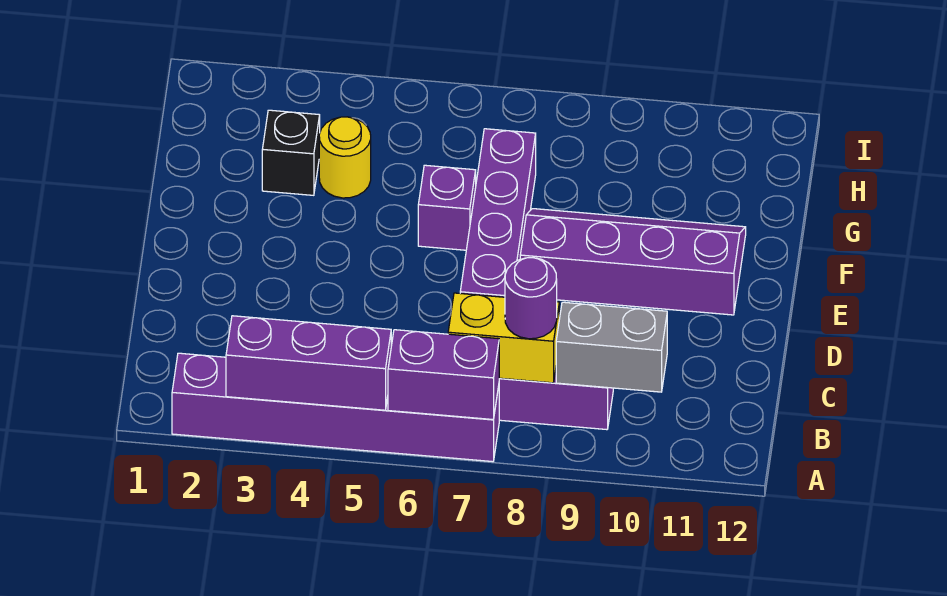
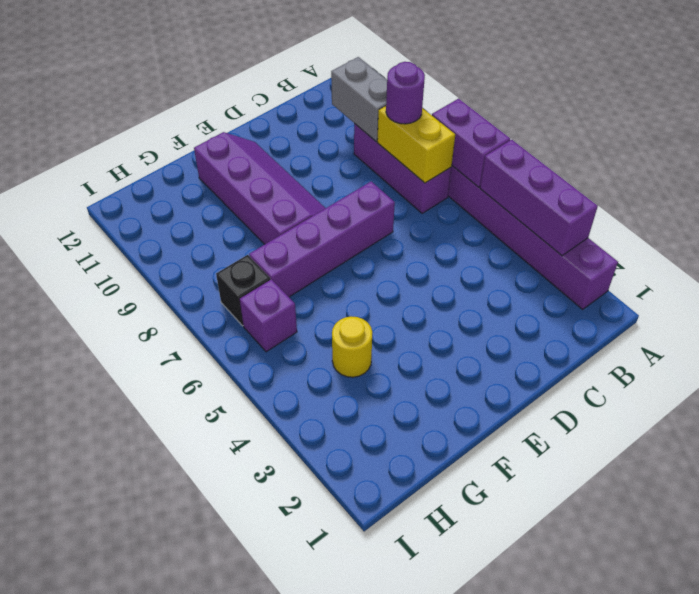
purple 2x4 slope [520,209,746,315] -> purple 2x4 slope turned to [194,132,325,244]
purple 1x1 brick [418,165,476,250] -> purple 1x1 brick moved to [240,279,297,352]
black 1x1 brick [262,110,320,195] -> black 1x1 brick moved to [216,255,271,326]

